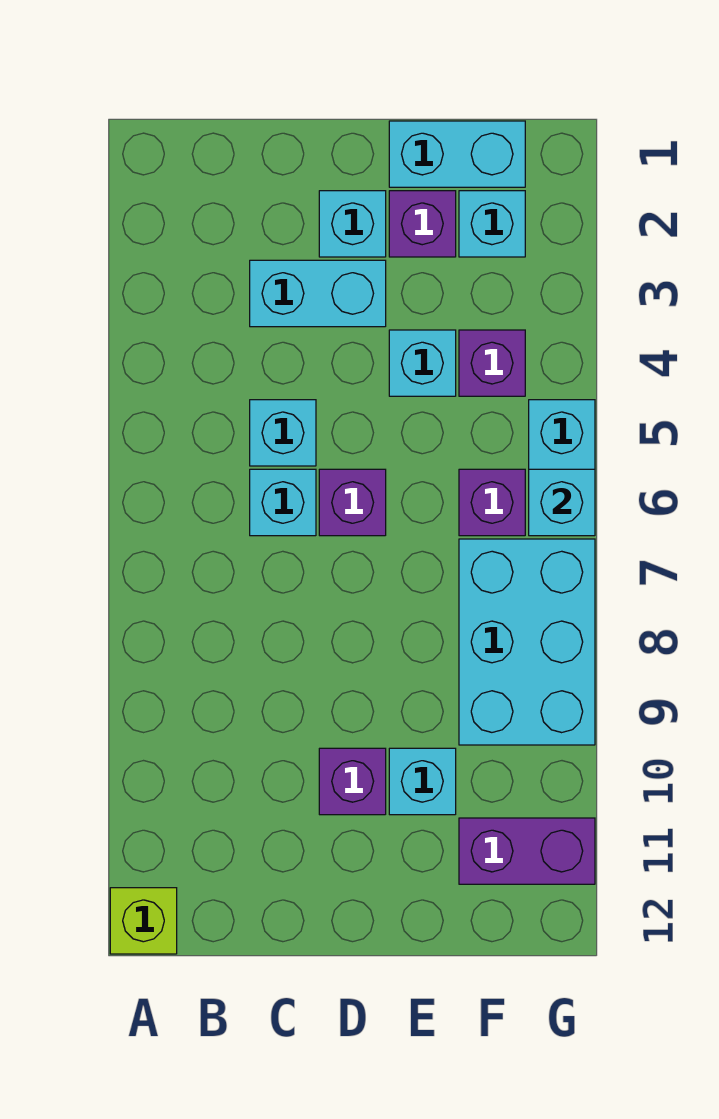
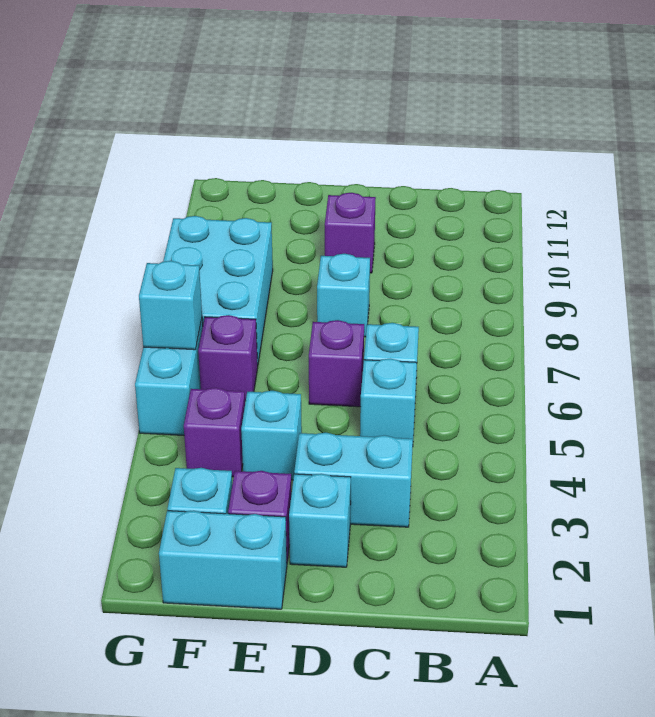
lime 1x1 brick [110,888,177,954] -> none
cyan 1x1 brick [389,748,456,815] -> cyan 1x1 brick moved to [317,254,370,337]
purple 1x2 brick [459,818,595,884] -> none

